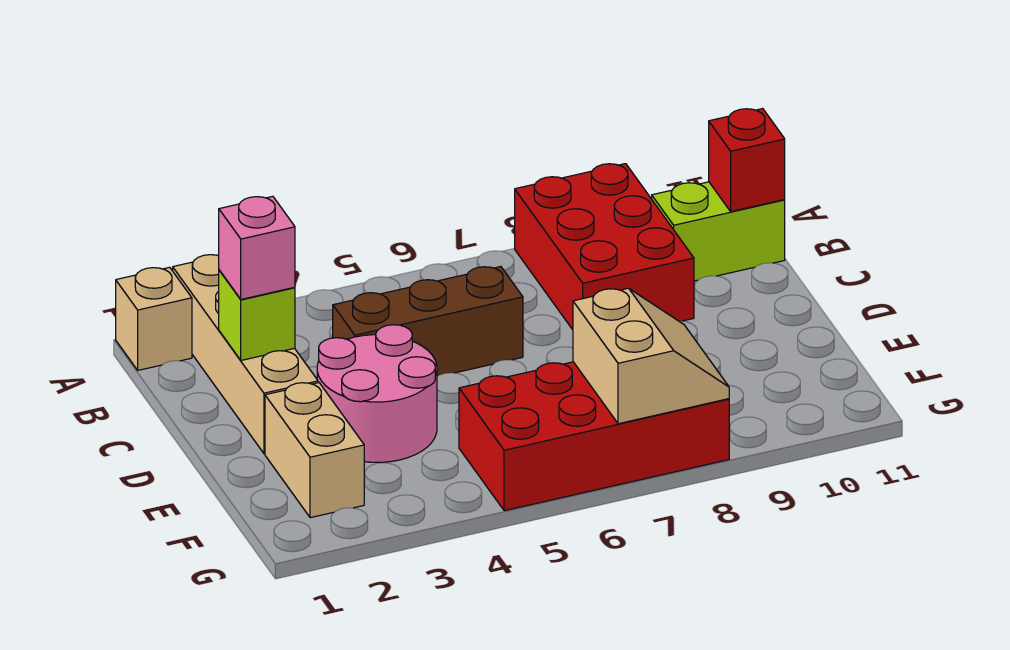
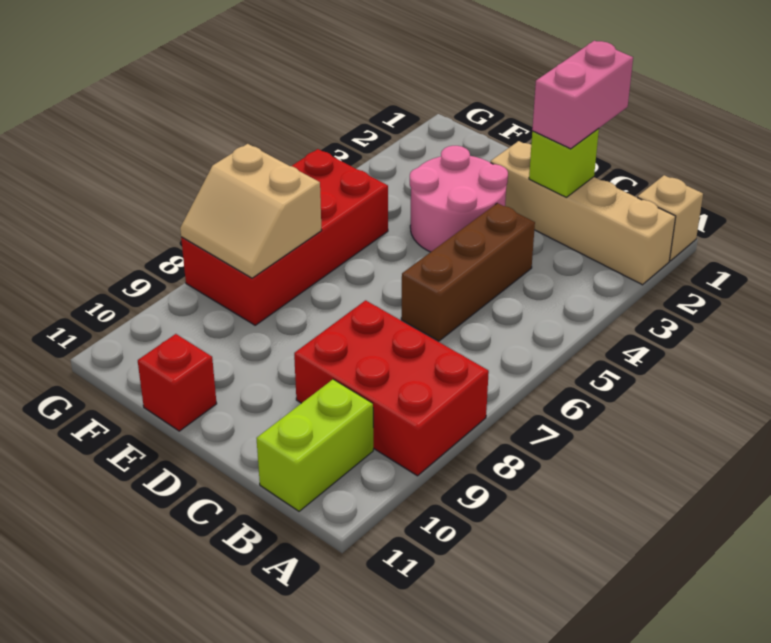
red 1x1 brick [709,109,785,212] -> red 1x1 brick moved to [138,334,217,431]
pink 1x1 brick [219,196,295,299] -> pink 1x2 brick [532,41,633,149]
tan 1x2 brick [265,383,364,518] -> none

